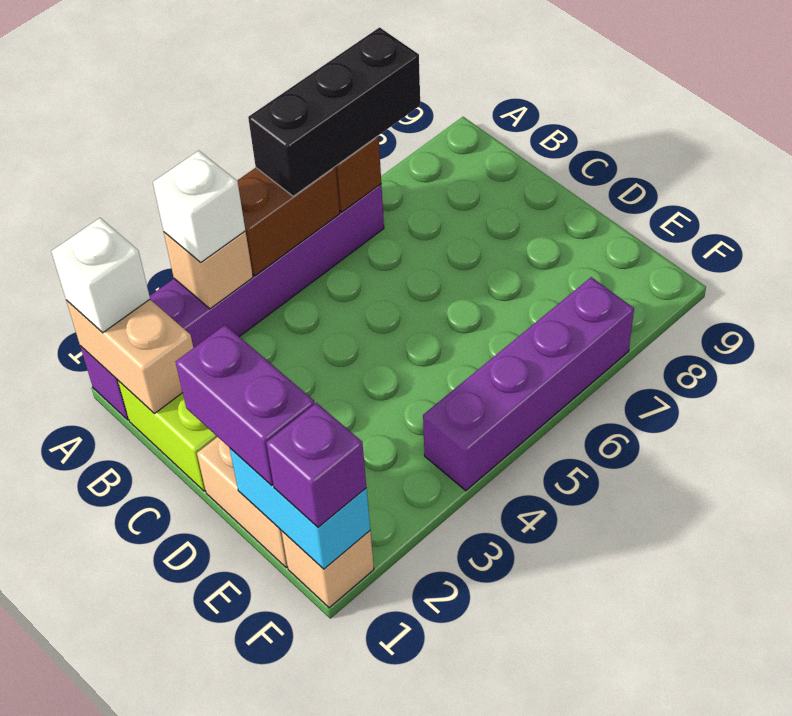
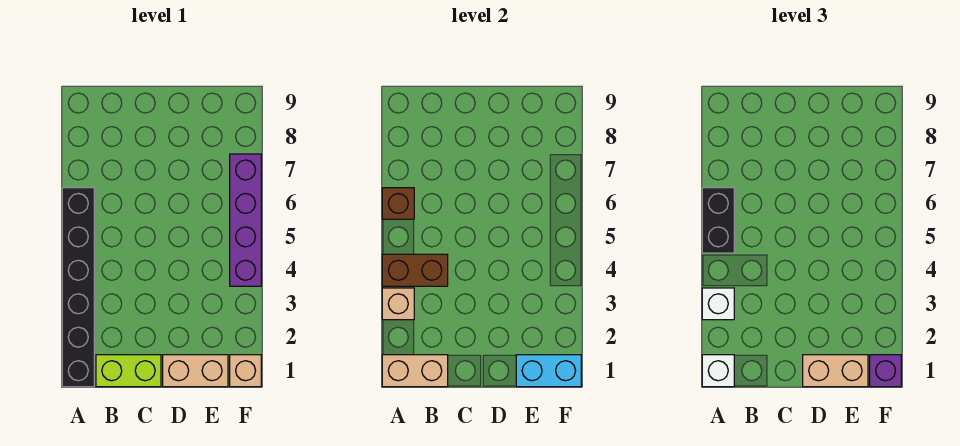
purple 1x6 brick [80,184,384,420] -> black 1x6 brick [62,188,94,387]
brown 1x2 brick [237,167,340,276] -> brown 1x2 brick turned to [382,254,448,286]
black 1x3 brick [248,27,420,196] -> black 1x2 brick [702,188,734,253]
purple 1x2 brick [176,325,315,486] -> tan 1x2 brick [803,355,868,387]

